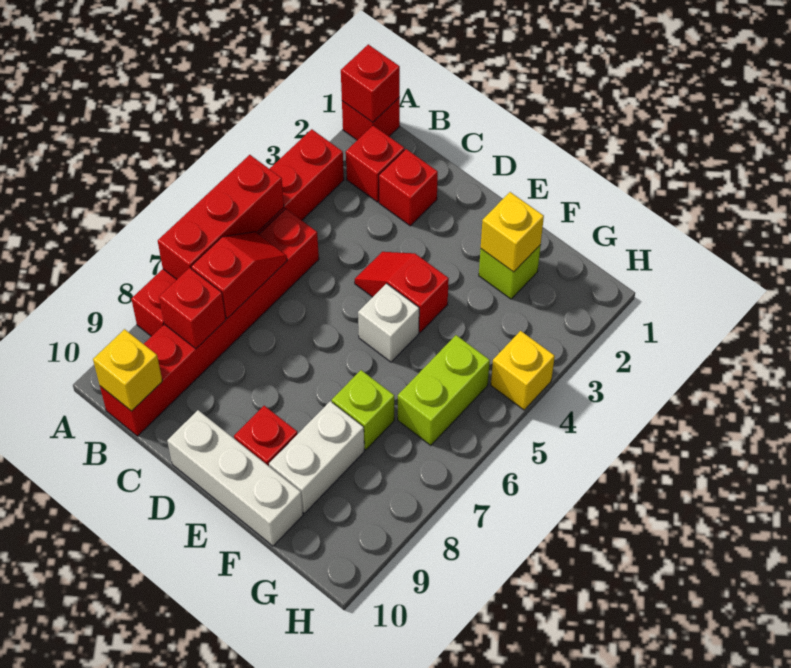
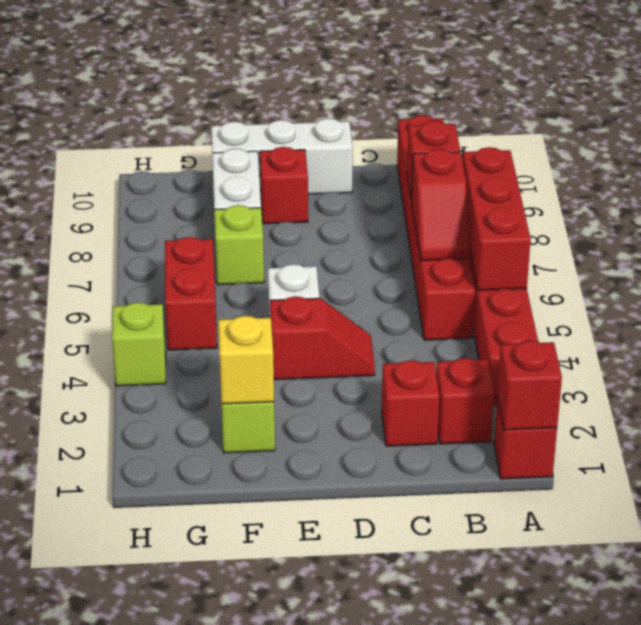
yellow 1x1 brick [93,329,162,411] -> none
lime 1x2 brick [398,335,490,445] -> red 1x2 brick [165,237,217,350]
yellow 1x1 brick [491,331,555,410] -> lime 1x1 brick [112,302,166,386]

